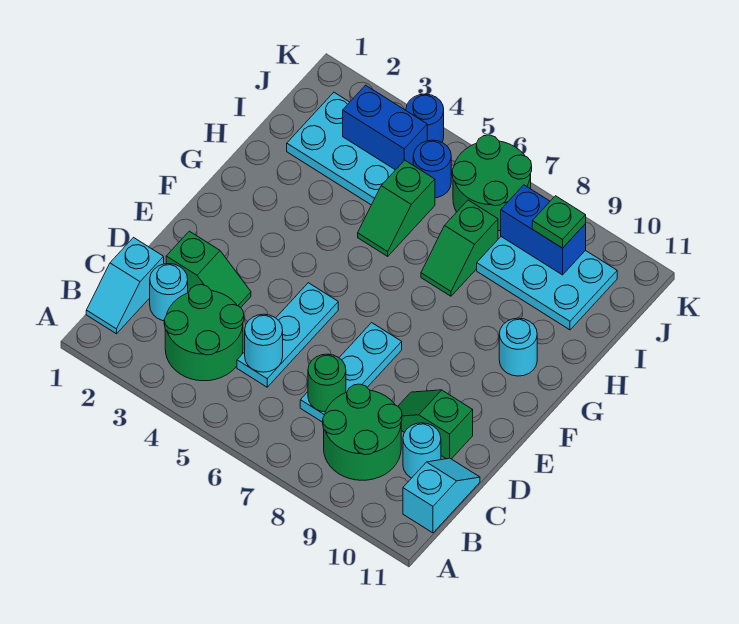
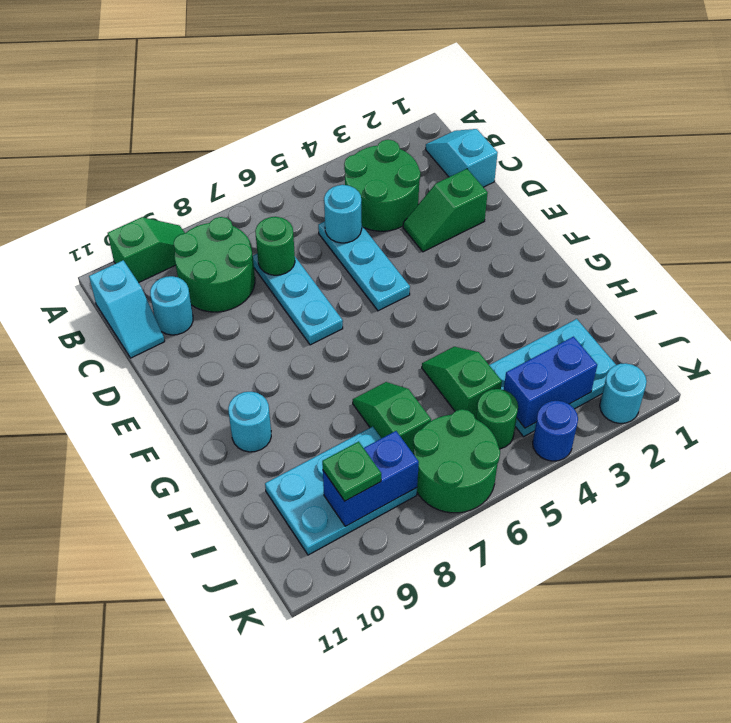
cyan 1x1 round brick [150,264,188,321] -> cyan 1x1 round brick moved to [600,363,647,423]
green 1x2 slope [398,390,473,459] -> green 1x2 slope moved to [108,217,185,283]
blue 1x1 round brick [413,140,451,198] -> green 1x1 round brick [476,389,518,449]

